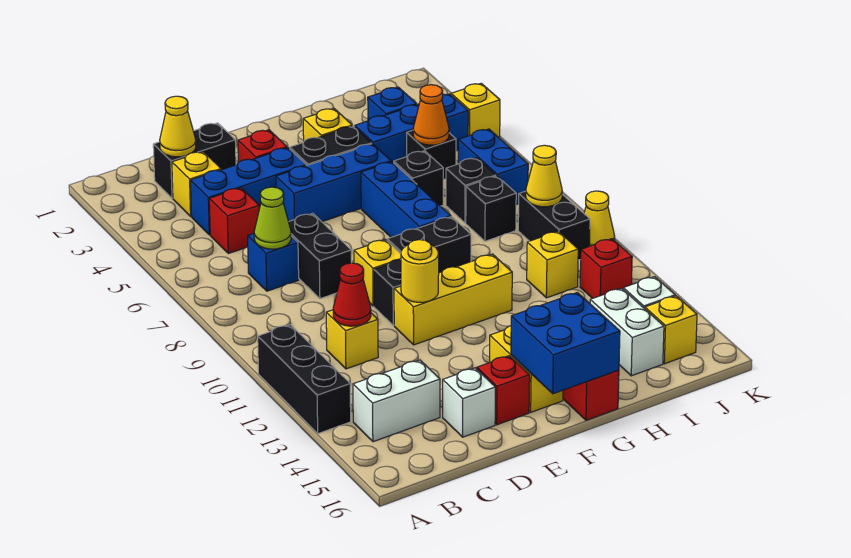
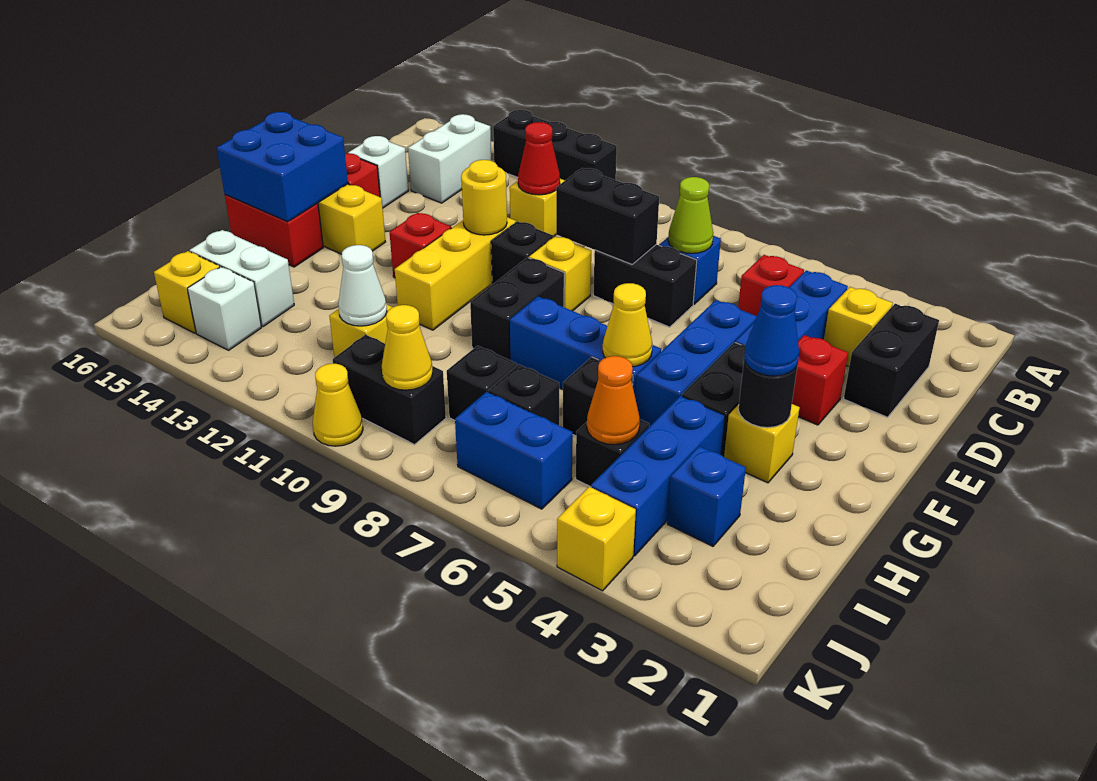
yellow 1x1 cone [160,96,196,157] -> yellow 1x1 cone moved to [603,283,652,367]
none -> black 1x2 brick [556,168,659,264]
none -> black 1x1 round brick [738,360,797,428]
none -> blue 1x1 cone [744,285,799,376]
none -> white 1x1 cone [338,245,387,326]
red 1x1 brick [580,239,632,299] -> red 1x1 brick moved to [389,213,451,278]

